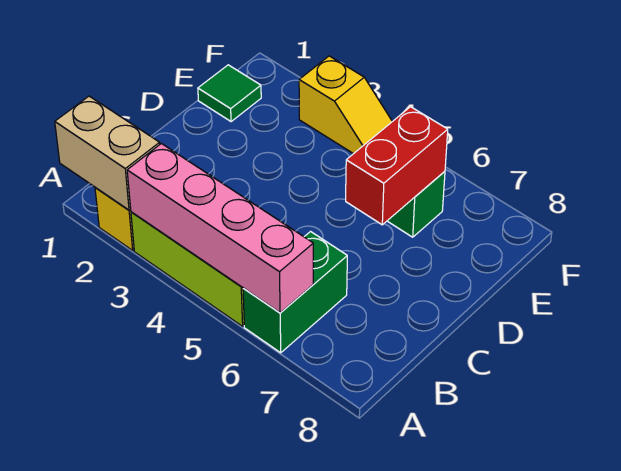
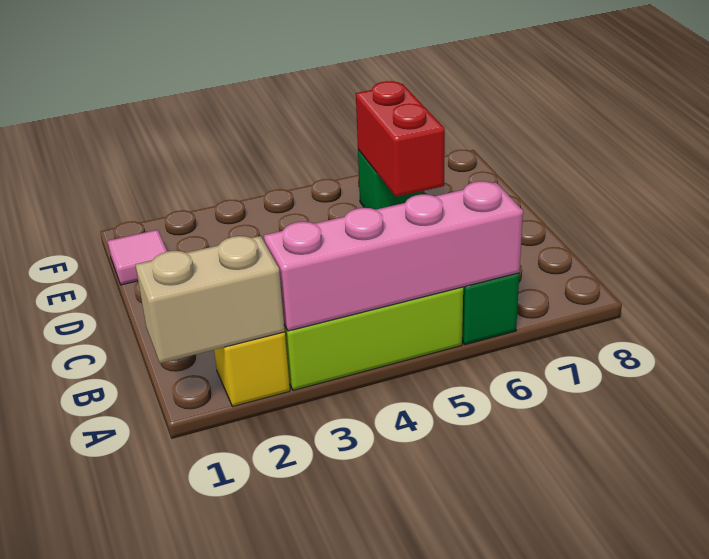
green 1x1 tile [198,65,261,122] -> pink 1x1 tile [108,230,167,285]
yellow 1x2 slope [299,56,392,154] -> none

